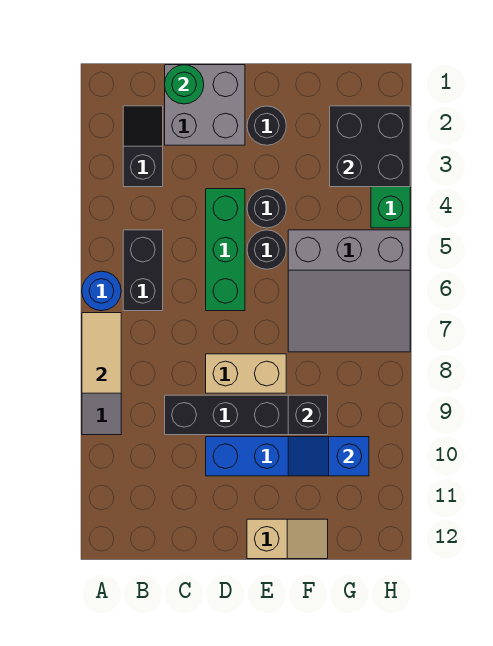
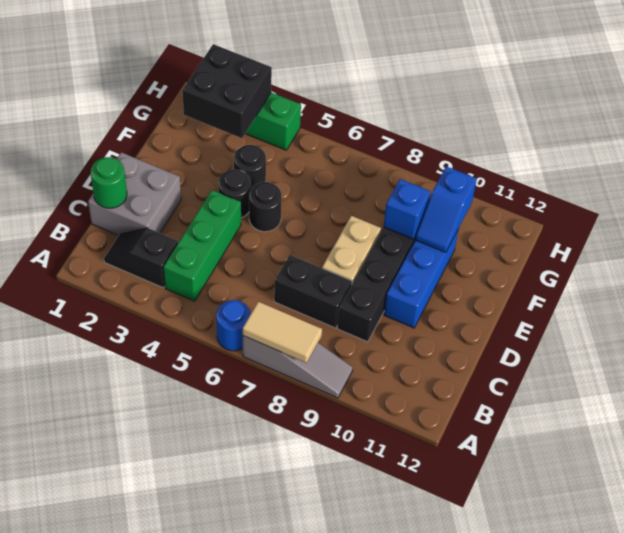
black 1x2 brick [123,230,163,311] -> black 1x2 brick moved to [274,255,352,328]
green 1x3 brick [206,189,245,311] -> green 1x3 brick turned to [163,190,241,301]
black 1x1 round brick [247,106,286,145] -> black 1x1 round brick moved to [234,145,266,188]
tan 1x2 slope [247,519,328,559] -> none
grey 3x3 slope [288,230,410,352] -> none
black 1x1 brick [288,395,328,435] -> blue 1x1 brick [384,179,431,239]

